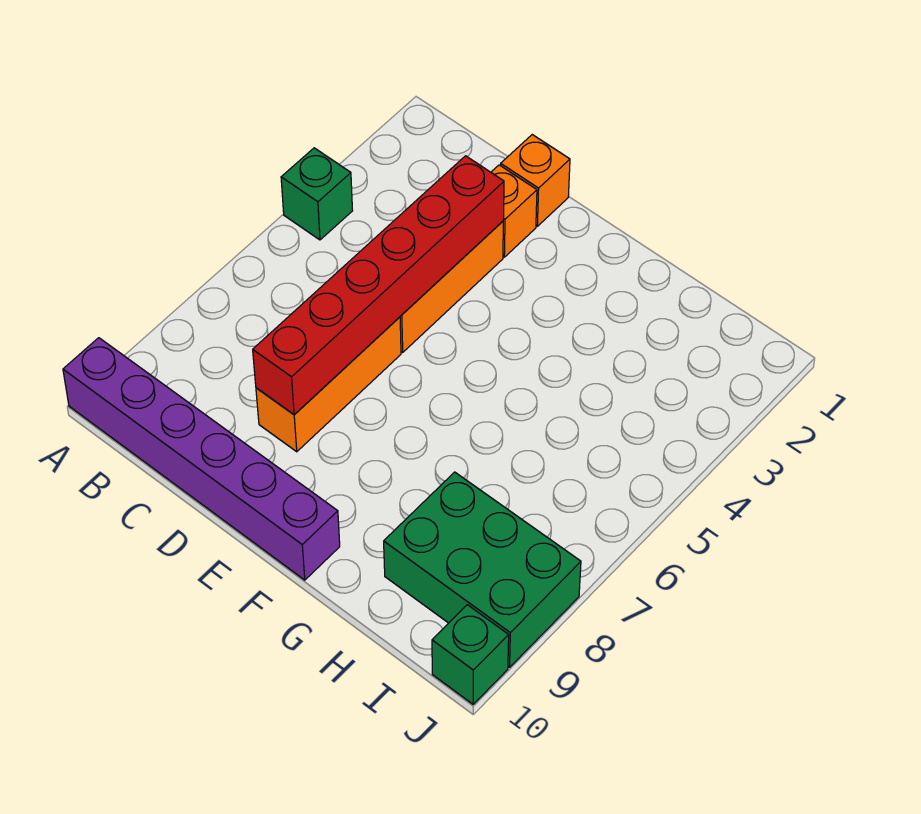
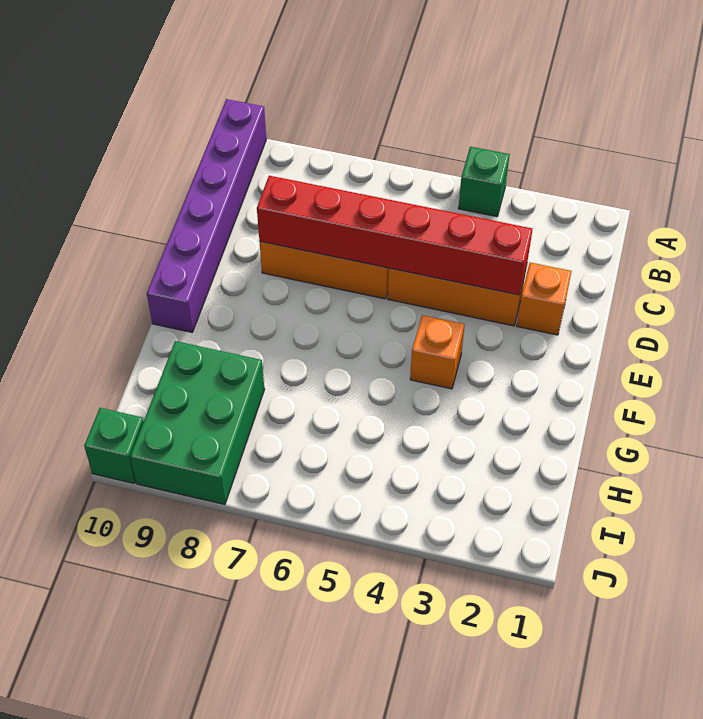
orange 1x1 brick [501,135,570,226] -> orange 1x1 brick moved to [410,315,465,389]

